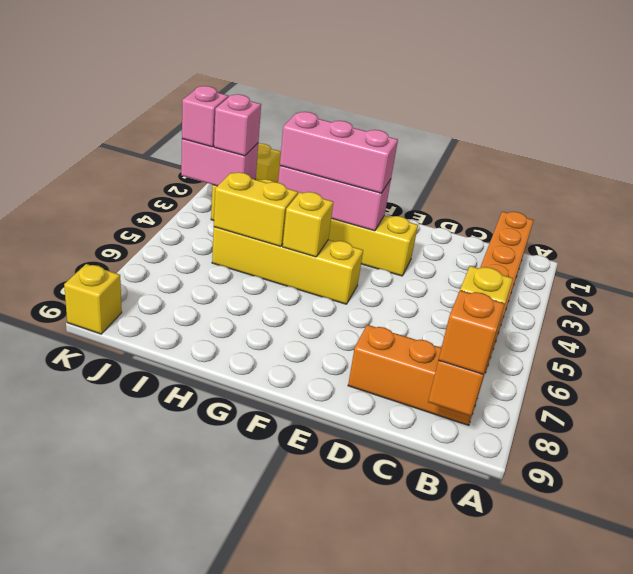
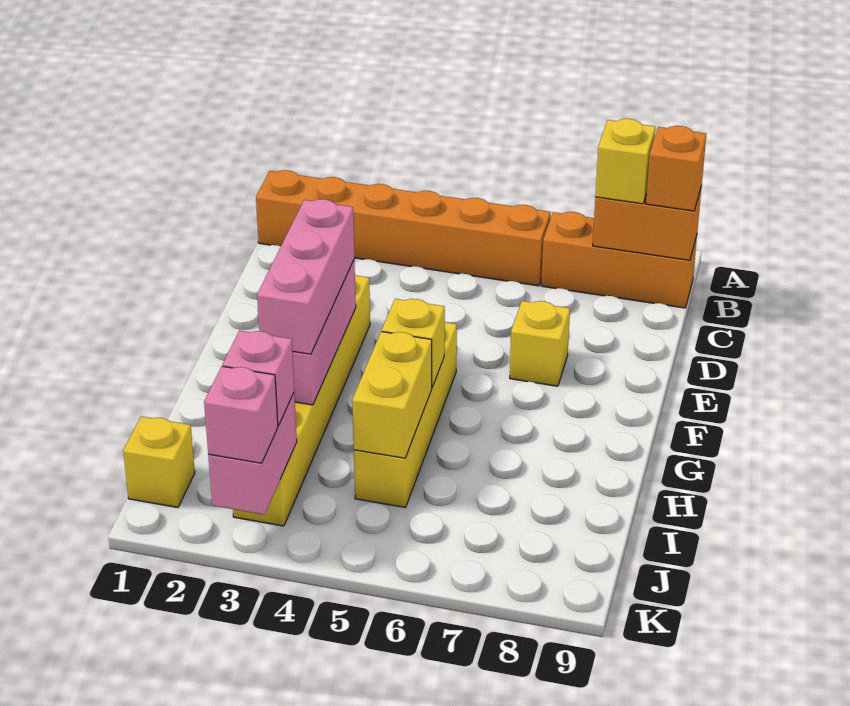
orange 1x3 brick [348,325,484,425] -> orange 1x3 brick turned to [541,212,697,308]
yellow 1x1 brick [64,264,122,334] -> yellow 1x1 brick moved to [510,301,570,386]

